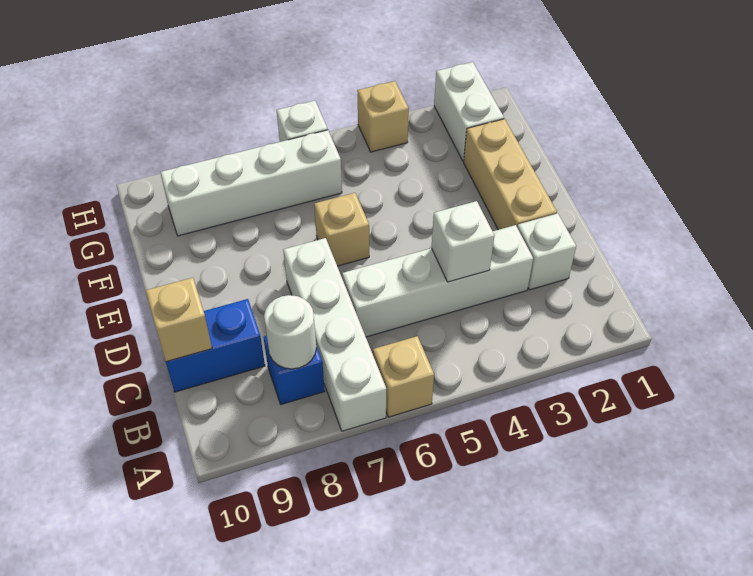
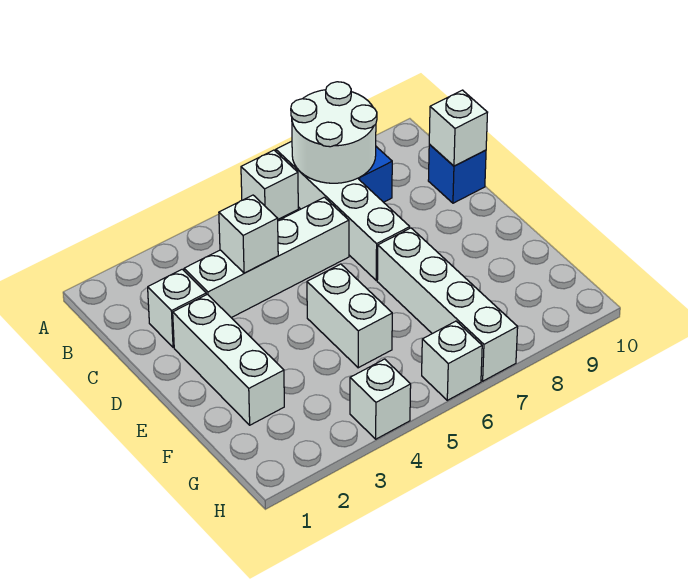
tan 1x1 brick [373,336,434,417] -> white 1x1 brick [241,150,298,219]
white 1x1 round brick [264,295,316,369] -> white 2x2 round brick [291,82,377,183]
blue 1x2 brick [166,299,265,392] -> blue 1x1 brick [428,145,486,203]
tan 1x1 brick [146,278,212,362] -> white 1x1 brick [429,90,488,166]
tan 1x3 brick [464,119,557,230] -> white 1x3 brick [173,294,284,425]
tan 1x1 brick [314,193,369,266] -> none
white 1x2 brick [434,62,504,161] -> white 1x2 brick moved to [307,264,392,368]
white 1x4 brick [160,130,342,236] -> white 1x4 brick turned to [377,228,518,381]
tan 1x1 brick [357,81,409,152] -> white 1x1 brick [350,359,411,439]

